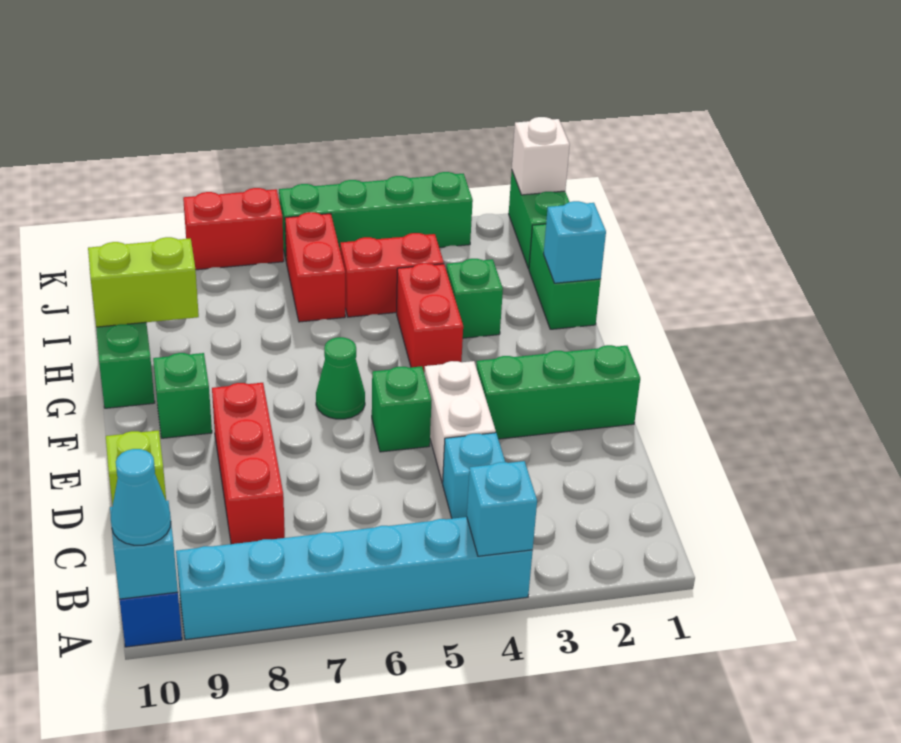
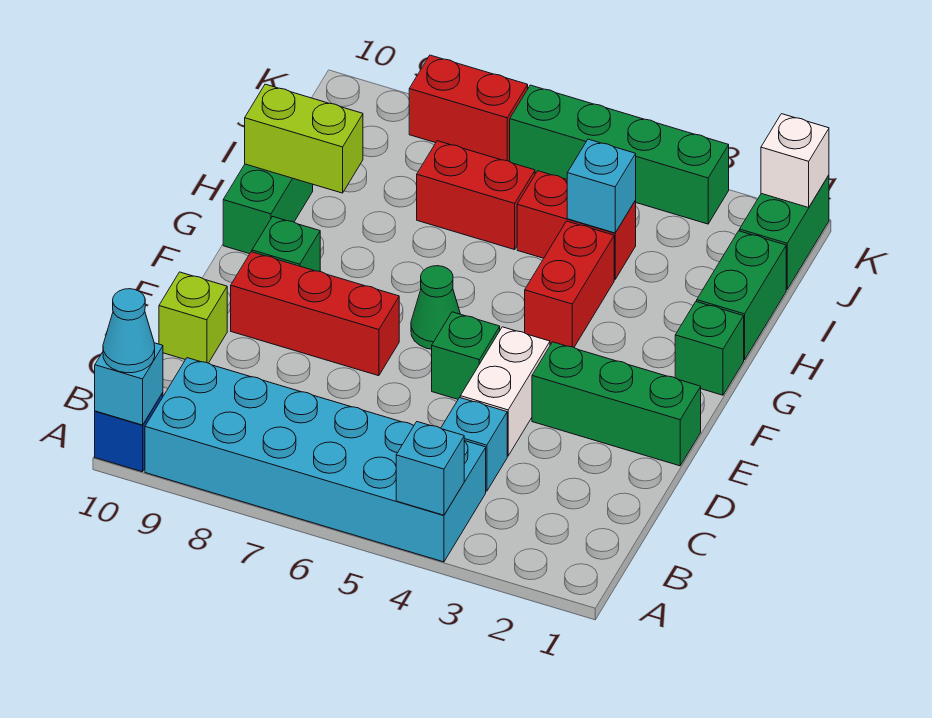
cyan 1x6 brick [176,517,533,640] -> cyan 2x6 brick [145,358,486,562]
red 1x3 brick [212,383,285,544] -> red 1x3 brick turned to [231,252,399,376]
cyan 1x1 brick [544,201,606,283] -> cyan 1x1 brick moved to [567,139,636,233]
green 1x1 brick [446,259,503,338] -> green 1x1 brick moved to [675,302,744,395]
red 1x2 brick [285,212,345,322] -> red 1x2 brick turned to [417,141,535,250]

